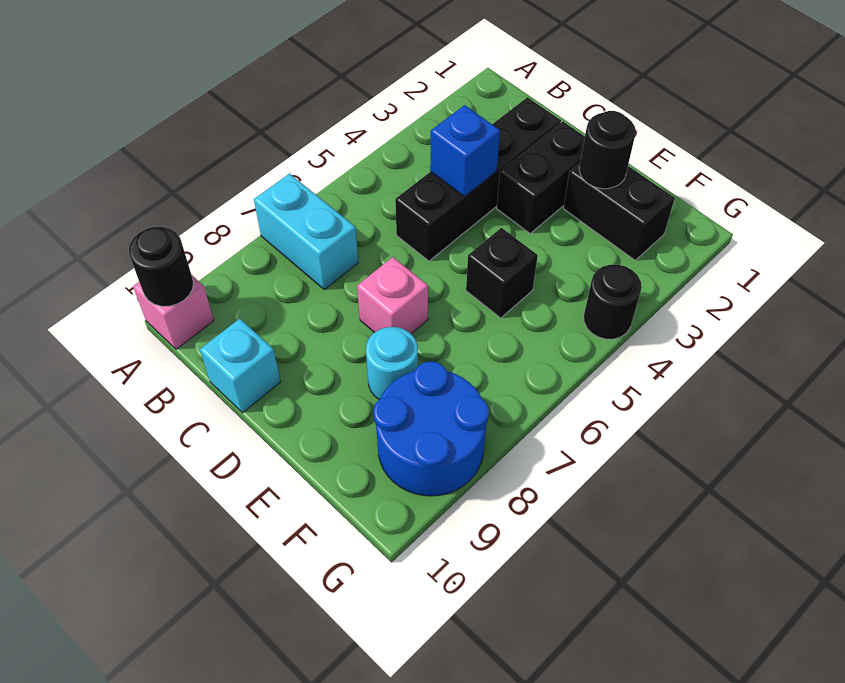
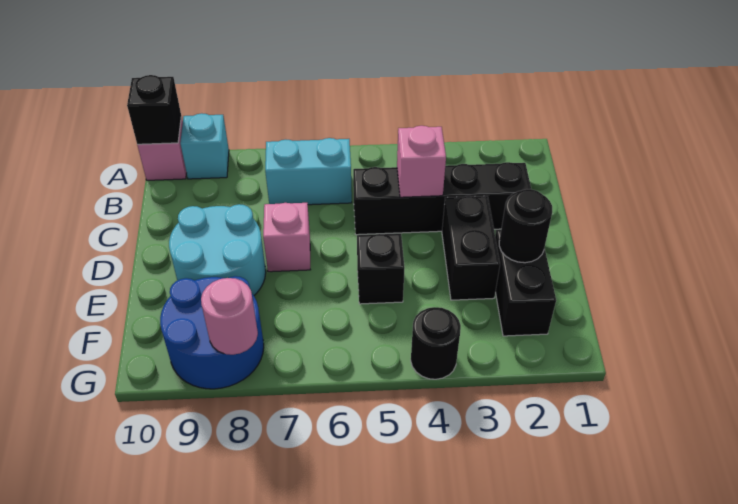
cyan 1x2 brick [254,174,358,289] -> cyan 1x2 brick turned to [265,138,352,205]
black 1x1 round brick [129,227,193,306] -> black 1x1 brick [127,75,181,145]
blue 1x1 brick [430,105,500,197] -> pink 1x1 brick [397,126,446,197]
cyan 1x1 brick [200,319,281,413] -> cyan 1x1 brick moved to [180,113,229,179]
black 1x2 brick [497,122,585,233] -> black 1x2 brick turned to [442,196,500,300]
cyan 1x1 round brick [366,327,418,400] -> cyan 2x2 round brick [169,204,266,295]
none -> pink 1x1 round brick [201,278,258,355]

